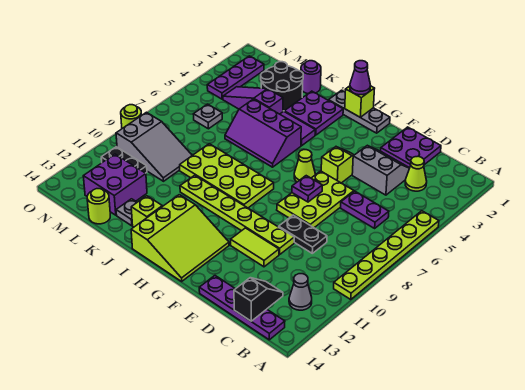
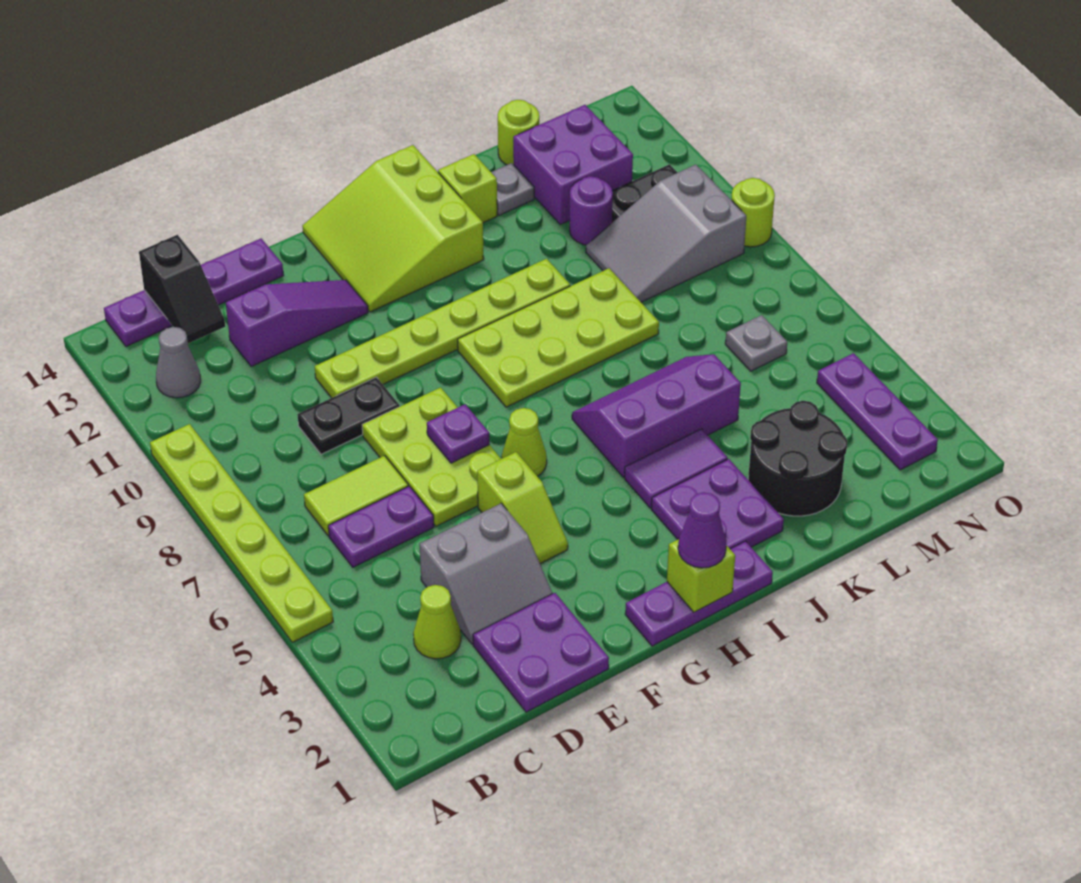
lime 1x2 tile [231,228,279,267] -> lime 1x2 tile moved to [304,456,408,536]
grey 1x3 plate [328,90,390,133] -> purple 1x3 plate [625,541,773,646]
purple 1x1 round brick [301,61,321,94] -> purple 1x1 round brick moved to [570,176,613,245]
purple 1x3 slope [223,87,283,114] -> purple 1x3 slope moved to [226,280,368,367]

